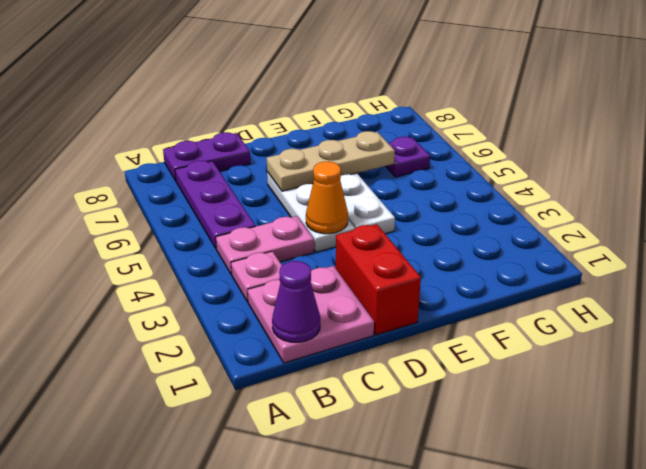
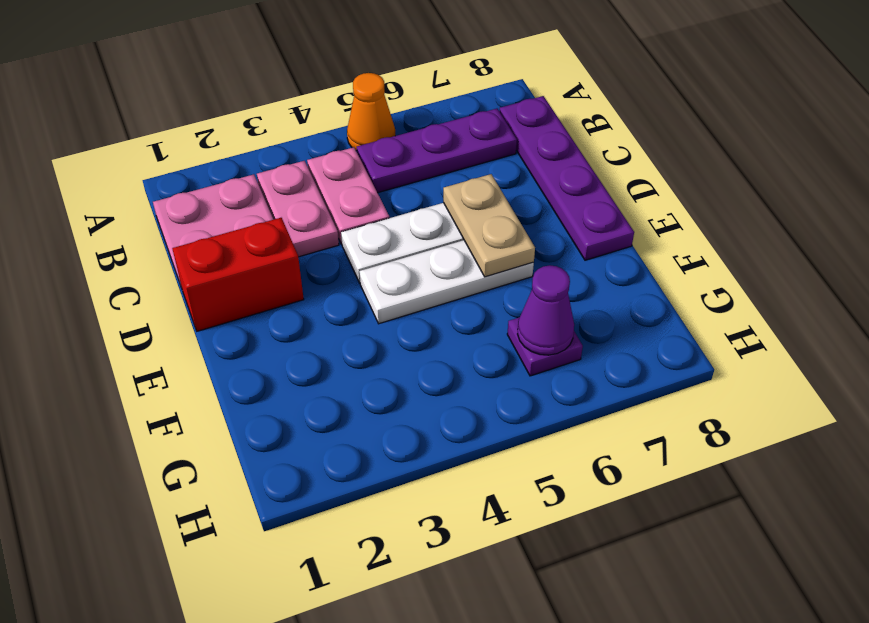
purple 1x1 cone [272,261,320,342] -> purple 1x1 cone moved to [518,265,574,355]
pink 1x1 plate [231,251,282,302] -> pink 1x2 plate [257,161,339,257]
purple 1x2 plate [163,132,251,181] -> purple 1x4 plate [499,96,634,260]
orange 1x1 cone [306,161,348,234] -> orange 1x1 cone moved to [347,73,395,151]
tan 1x3 plate [267,131,395,191] -> tan 1x2 plate [443,174,535,277]

